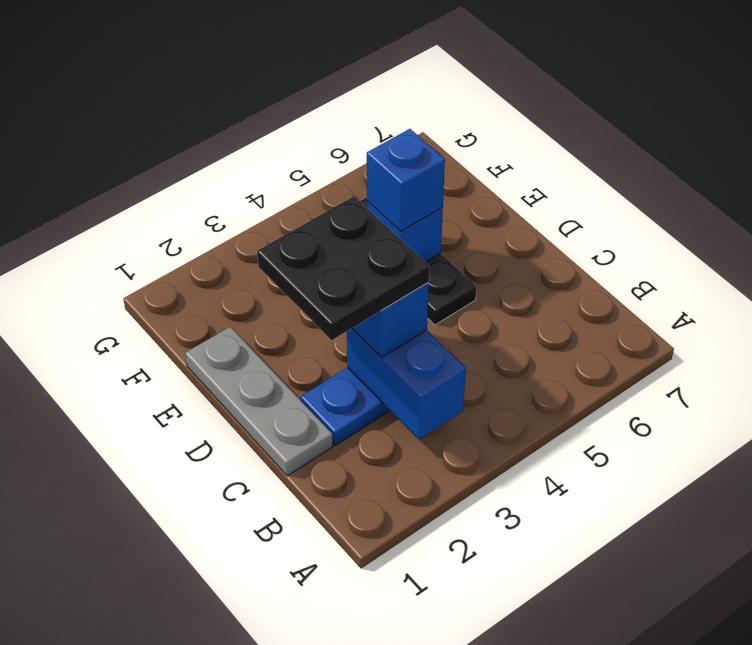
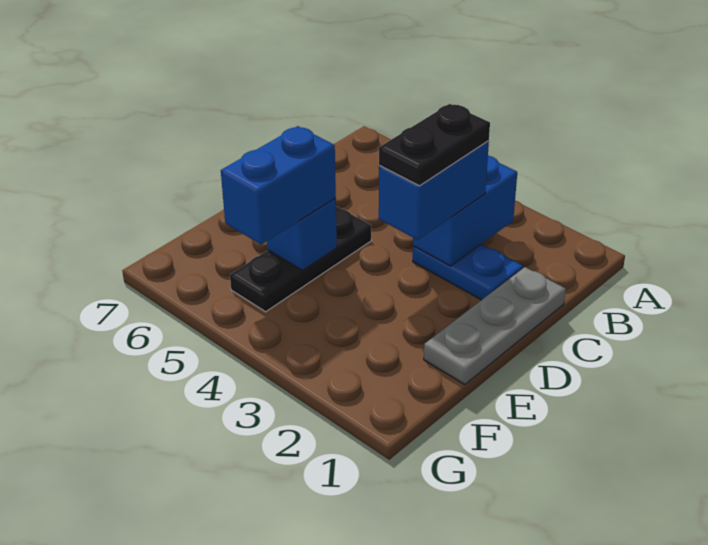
black 2x2 plate [257,196,429,340] -> black 1x2 plate [379,104,490,186]
blue 1x1 brick [367,129,445,231] -> blue 1x2 brick [221,126,336,245]

